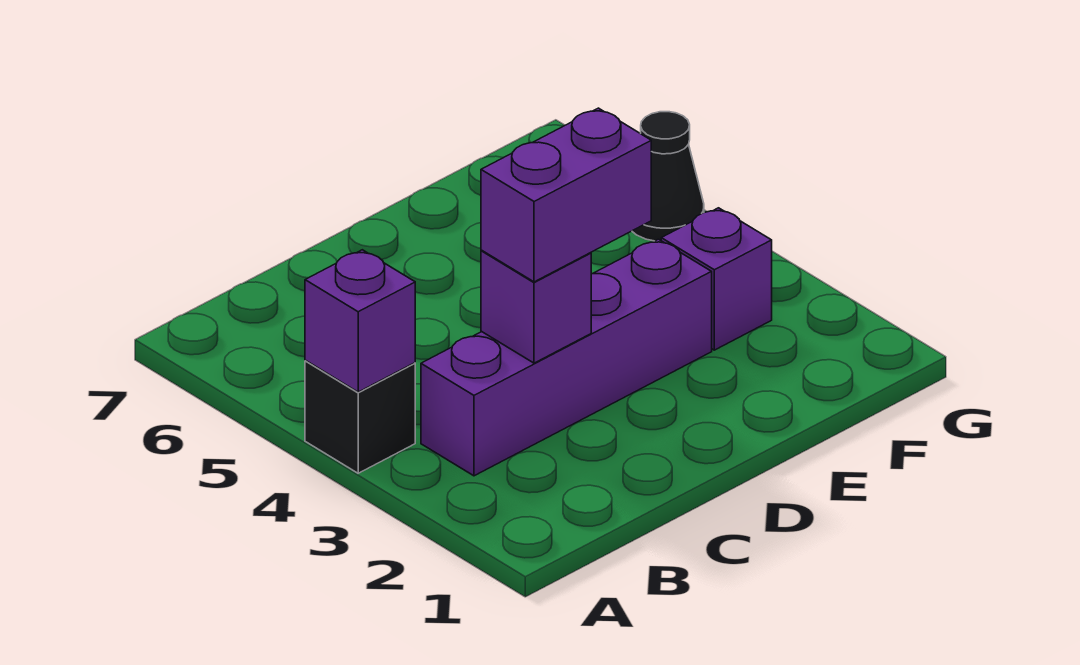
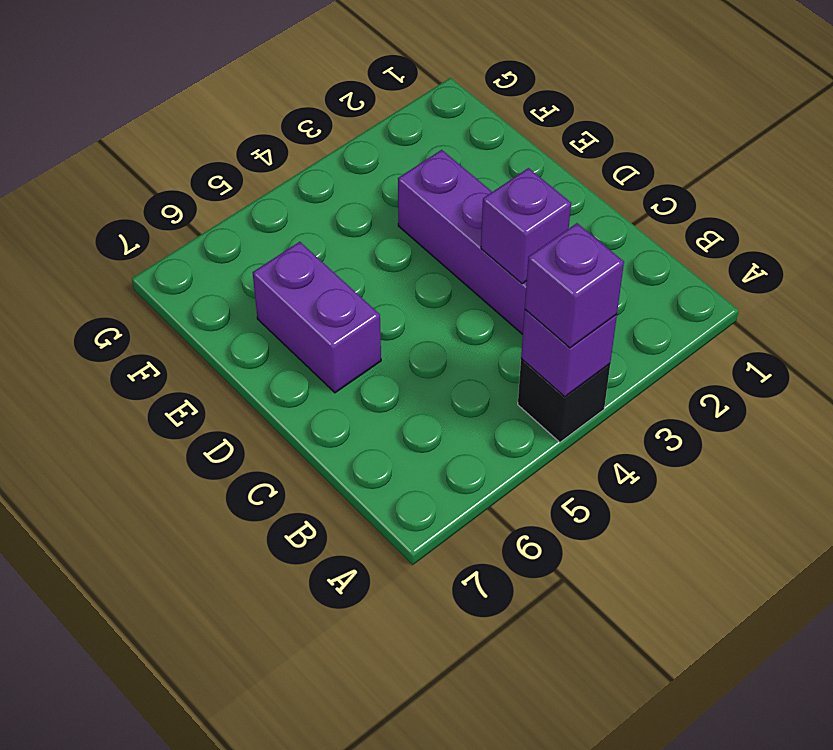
purple 1x2 brick [481,108,651,282] -> purple 1x2 brick moved to [253,242,381,393]
purple 1x1 brick [661,208,772,350] -> purple 1x1 brick moved to [525,223,624,348]
black 1x1 cone [632,112,704,241] -> none

